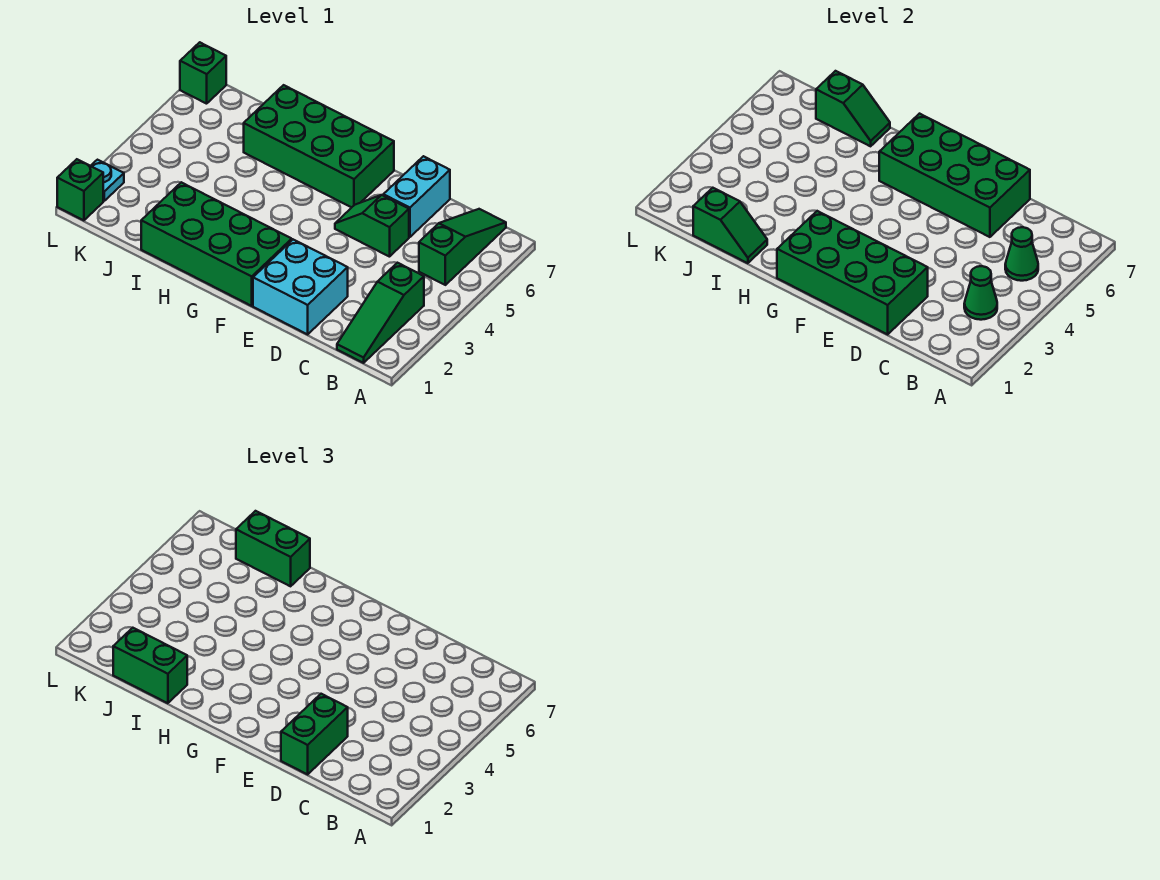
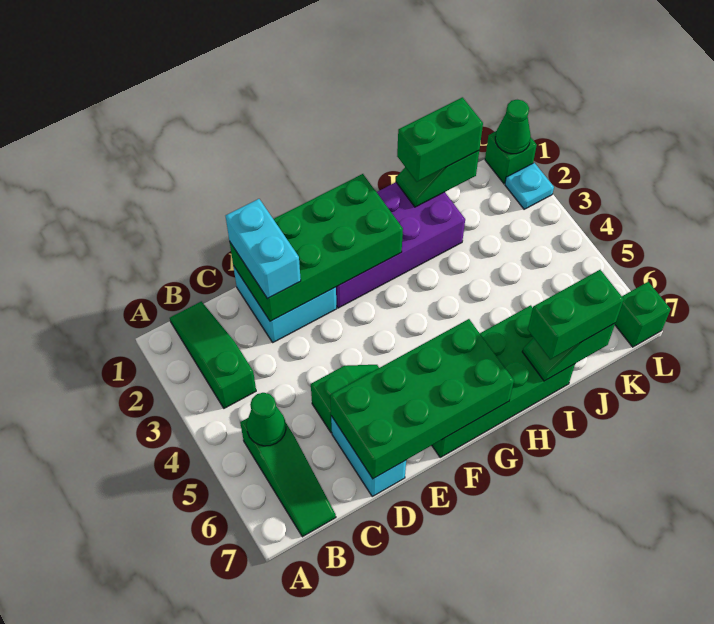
green 1x1 cone [964,266,997,320] -> green 1x1 cone moved to [495,100,531,154]
green 1x2 brick [281,694,348,774] -> cyan 1x2 brick [226,199,301,299]
green 2x4 brick [141,182,292,306] -> purple 2x4 brick [336,182,465,308]

